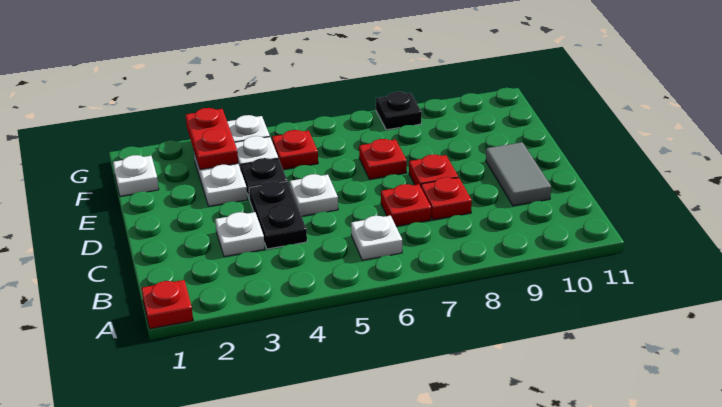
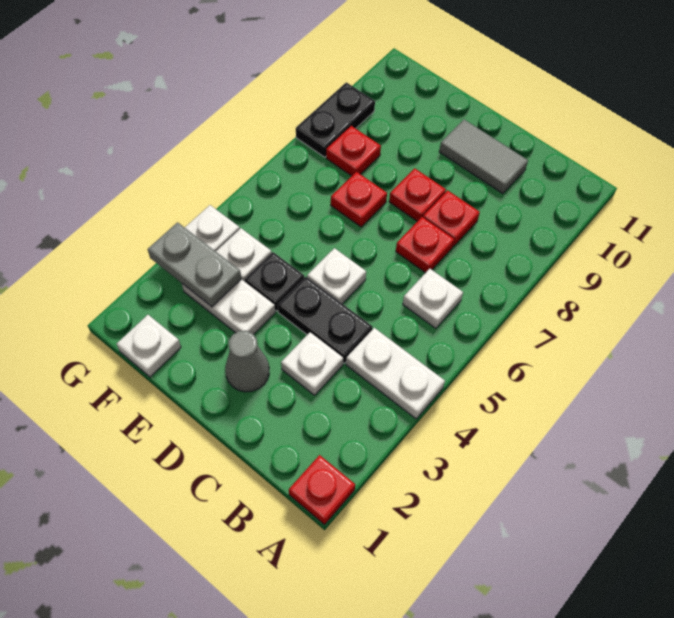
none -> white 1x2 plate [346,328,445,419]
none -> grey 1x1 cone [225,331,269,392]
red 1x2 plate [186,108,238,170] -> grey 1x2 plate [148,222,241,307]
red 1x1 plate [272,130,318,169] -> red 1x1 plate moved to [326,126,381,176]
black 1x1 plate [376,92,422,130] -> black 1x2 plate [296,82,375,157]

